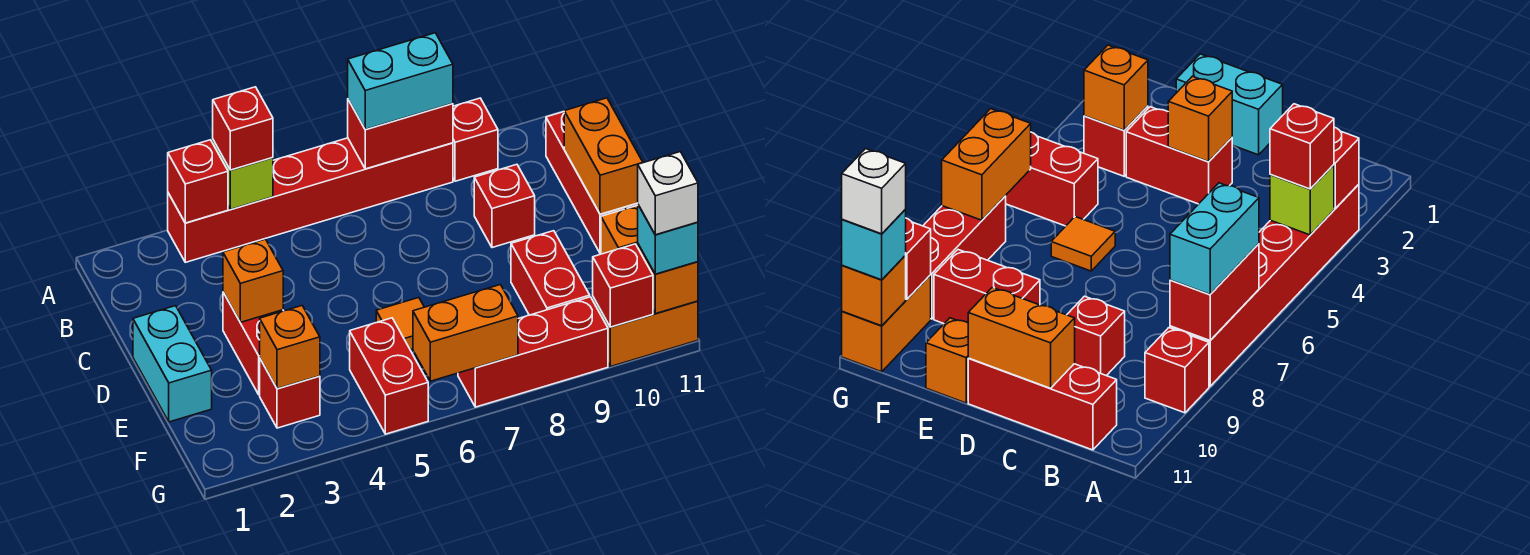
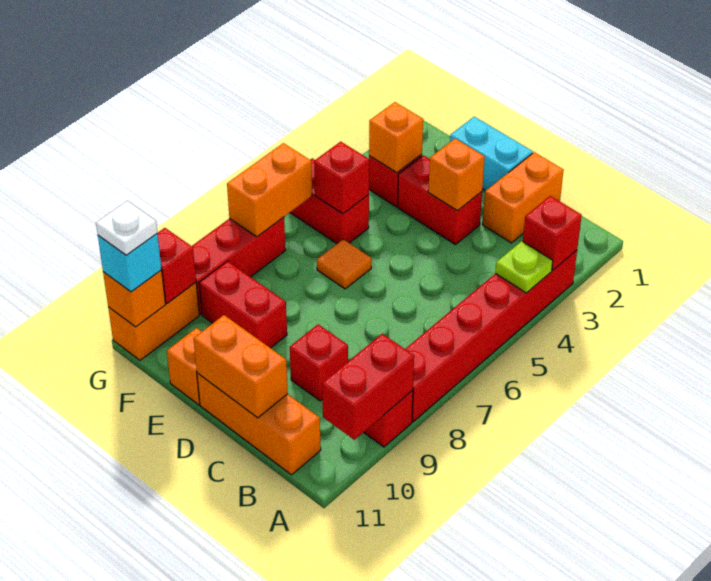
lime 1x1 brick [213,140,273,209] -> lime 1x1 plate [495,241,553,293]
red 1x1 brick [213,87,273,170] -> red 1x1 brick moved to [314,142,369,214]
red 1x2 brick [348,100,453,169] -> red 1x2 brick moved to [322,334,414,440]
cyan 1x2 brick [348,33,453,129] -> none
red 1x3 brick [546,112,638,254] -> orange 1x3 brick [197,373,321,475]
none -> orange 1x2 brick [483,152,564,243]
white 1x1 brick [638,152,698,235] -> white 1x1 plate [96,201,157,255]

